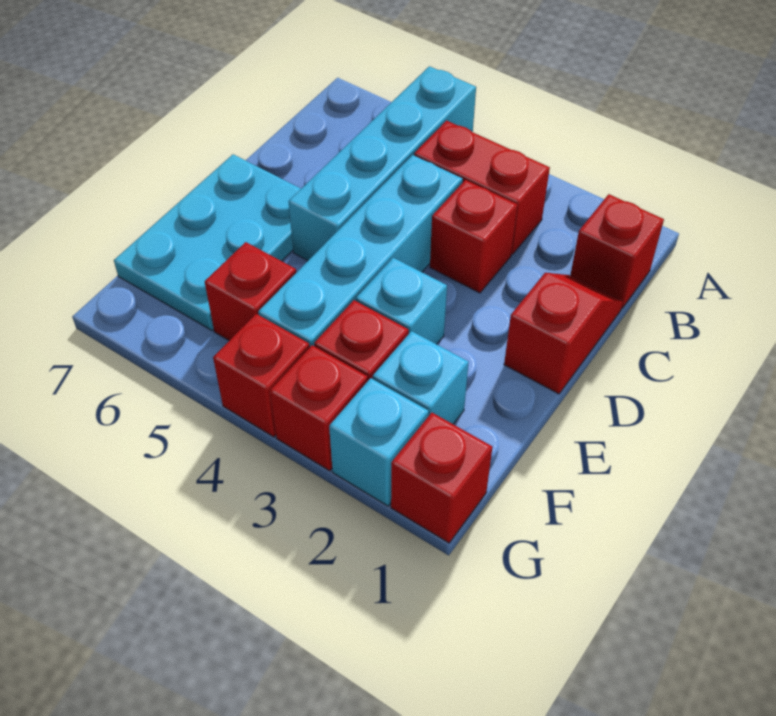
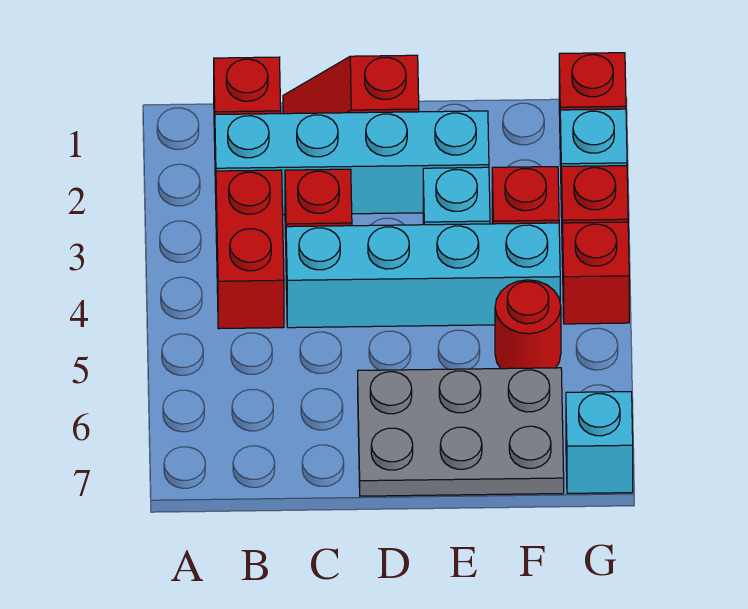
cyan 1x4 brick [288,66,476,261] -> cyan 1x4 brick moved to [215,111,489,215]
cyan 2x3 plate [114,154,301,330] -> grey 2x3 plate [358,368,564,496]
cyan 1x1 brick [373,331,469,424] -> cyan 1x1 brick moved to [566,392,633,493]
red 1x1 brick [205,242,296,341] -> red 1x1 round brick [495,280,561,369]

